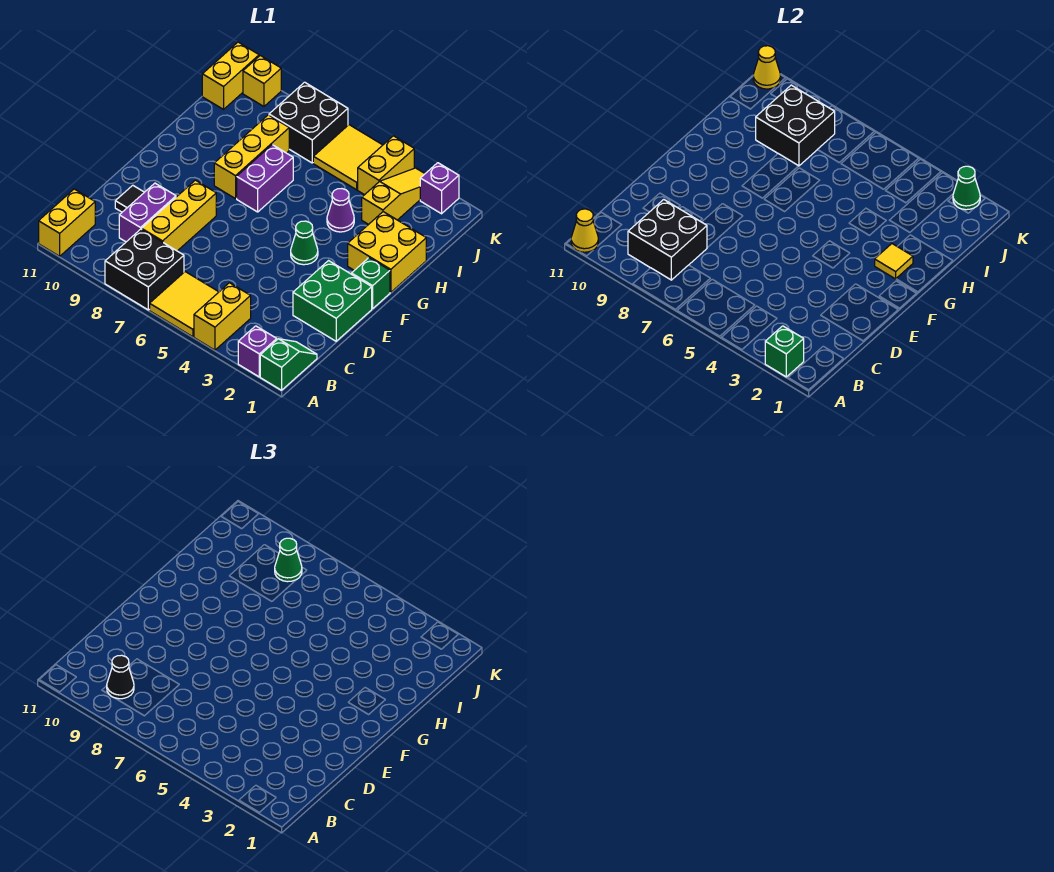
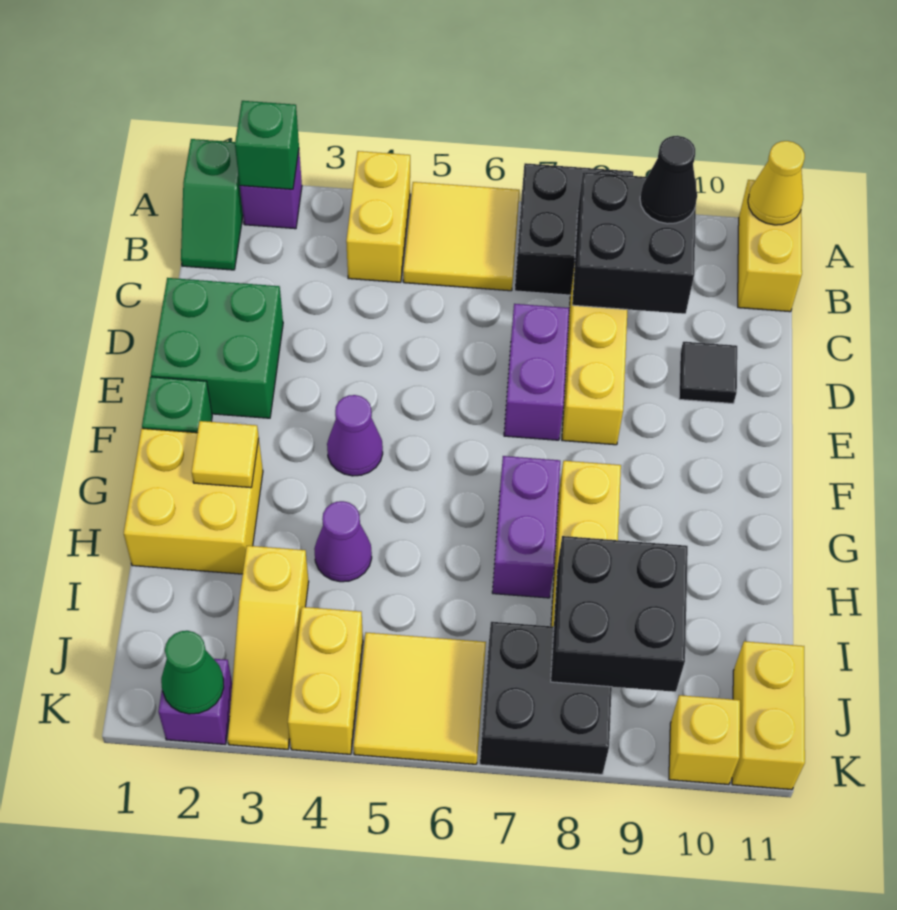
purple 1x2 brick [119,183,176,242] -> purple 1x2 brick moved to [504,304,569,440]
green 1x1 cone [291,221,318,265] -> purple 1x1 cone [327,395,383,476]
green 1x1 cone [275,538,302,582] -> none
yellow 1x1 cone [753,46,781,89] -> none

